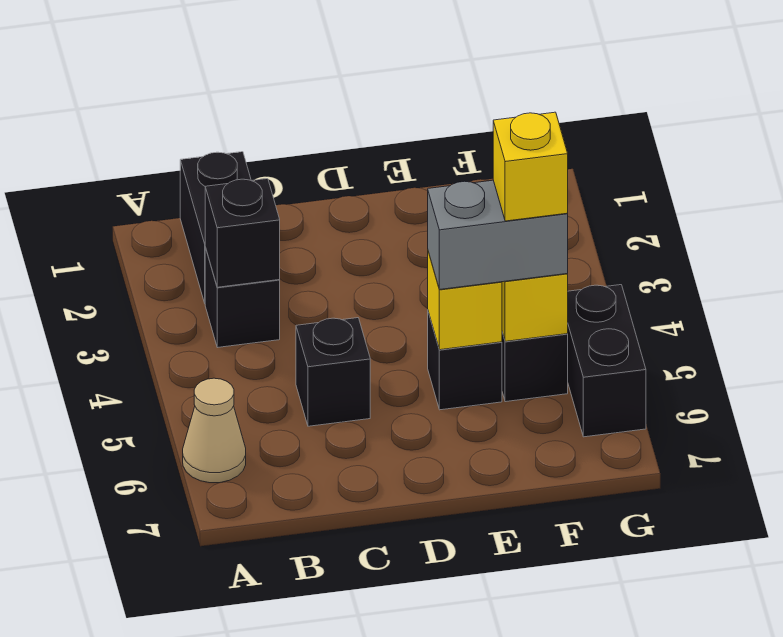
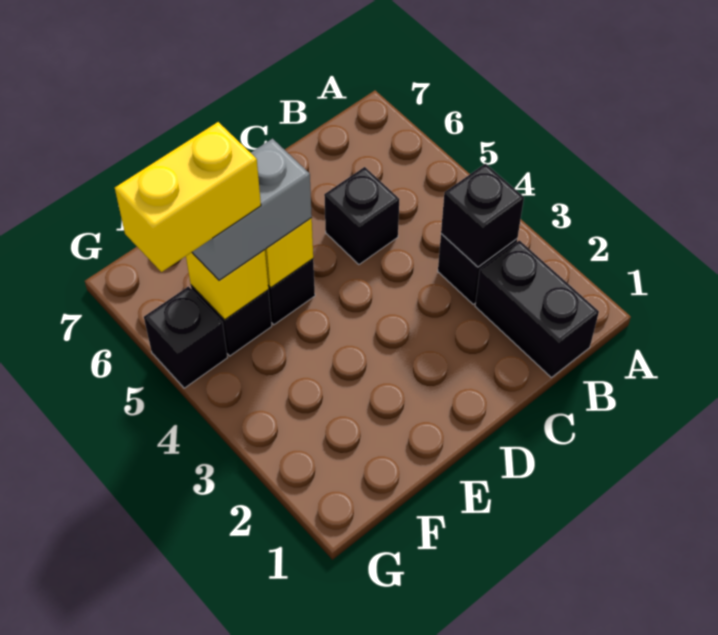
tan 1x1 cone [183,378,246,483] -> none
yellow 1x1 brick [493,112,568,221] -> yellow 1x2 brick [115,122,261,272]
black 1x2 brick [568,285,646,437] -> black 1x1 brick [144,286,227,388]

